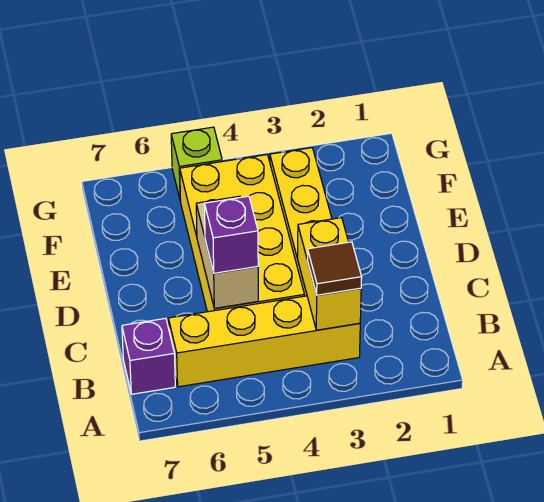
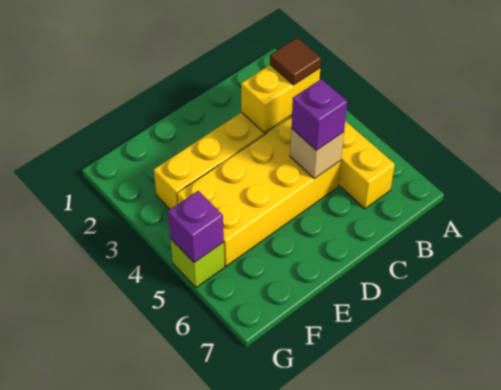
purple 1x1 brick [122,318,175,394] -> purple 1x1 brick moved to [168,191,224,263]
tan 1x2 brick [196,196,258,308] -> tan 1x1 brick [290,129,344,179]

